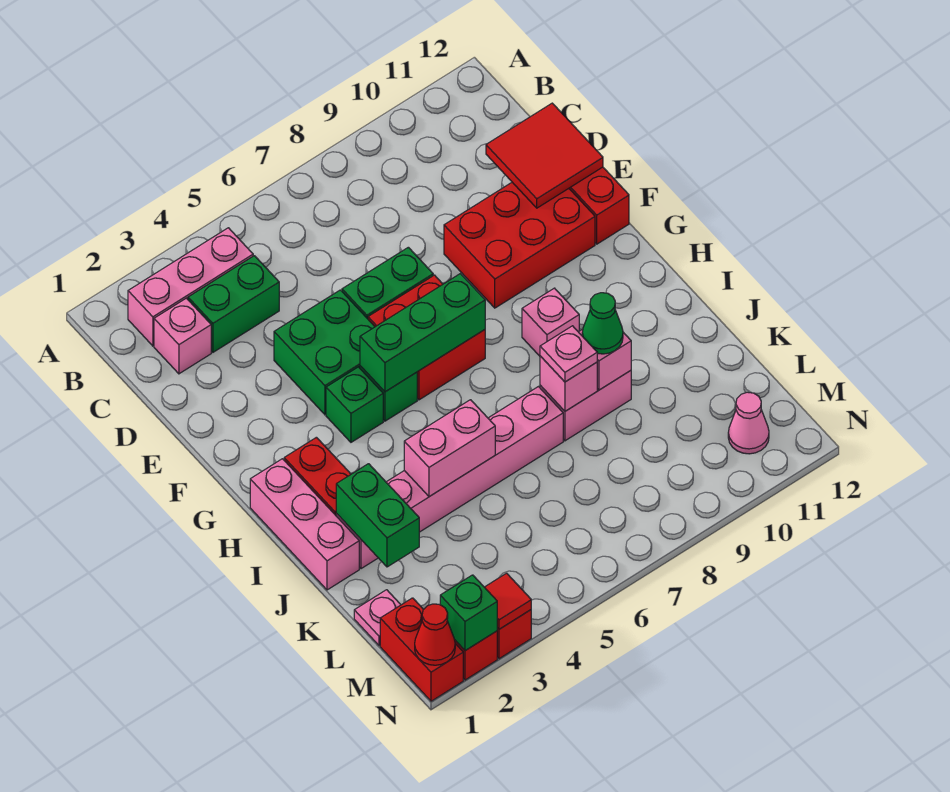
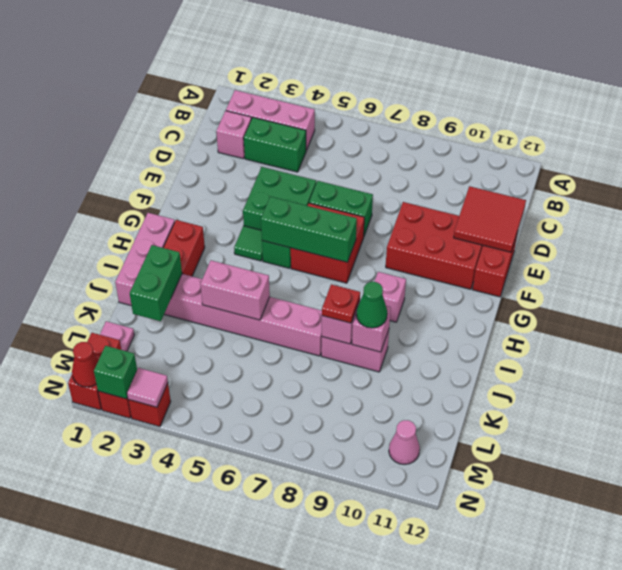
green 1x1 brick [326,367,383,442] -> green 1x1 tile [234,226,263,261]
pink 1x1 plate [540,326,597,382] -> red 1x1 plate [322,284,360,323]
red 1x1 tile [485,573,531,629] -> pink 1x1 tile [127,368,168,407]

